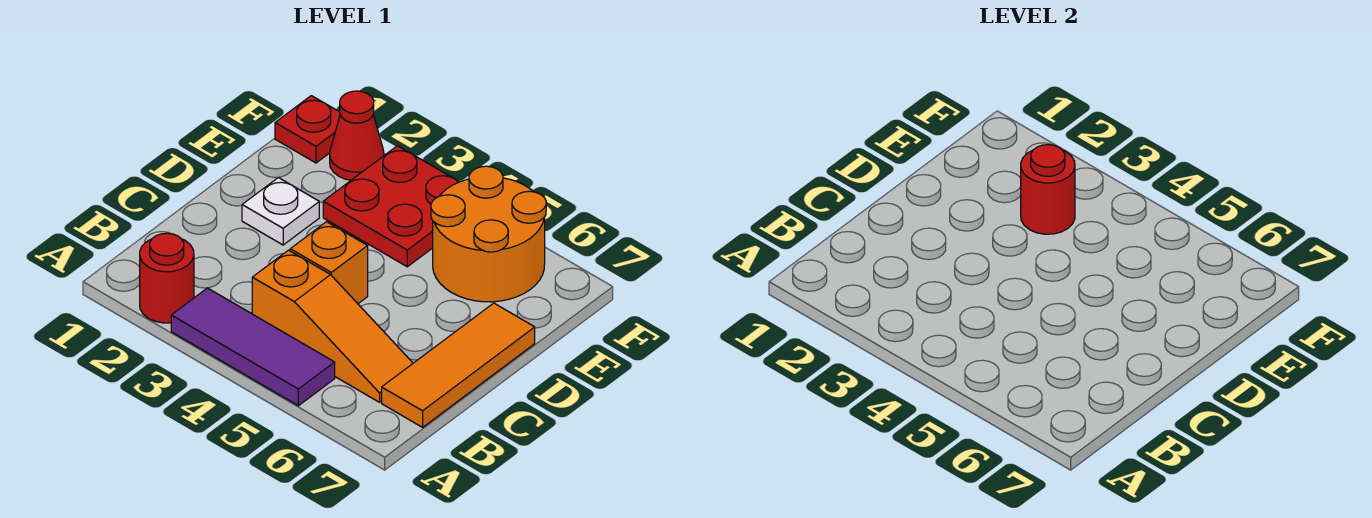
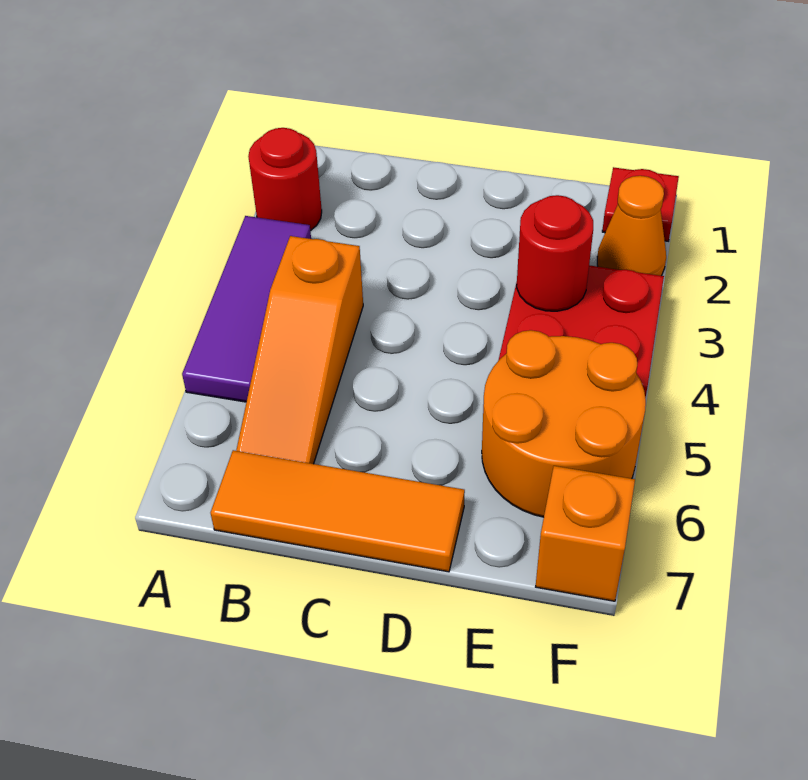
orange 1x1 brick [290,222,368,304] -> orange 1x1 brick moved to [536,466,635,601]
white 1x1 plate [242,178,319,245] -> none
red 1x1 cone [330,91,384,180] -> orange 1x1 cone [597,176,666,276]

